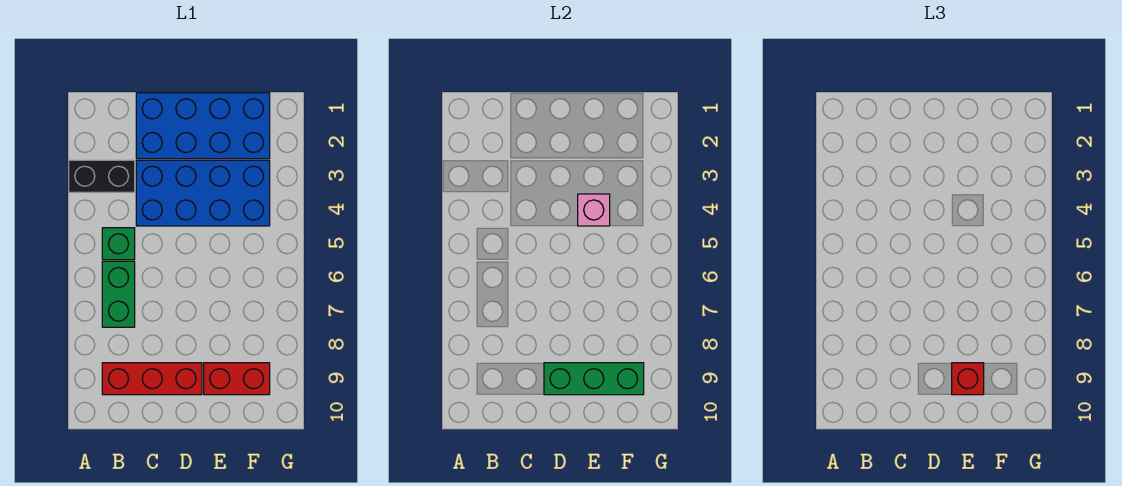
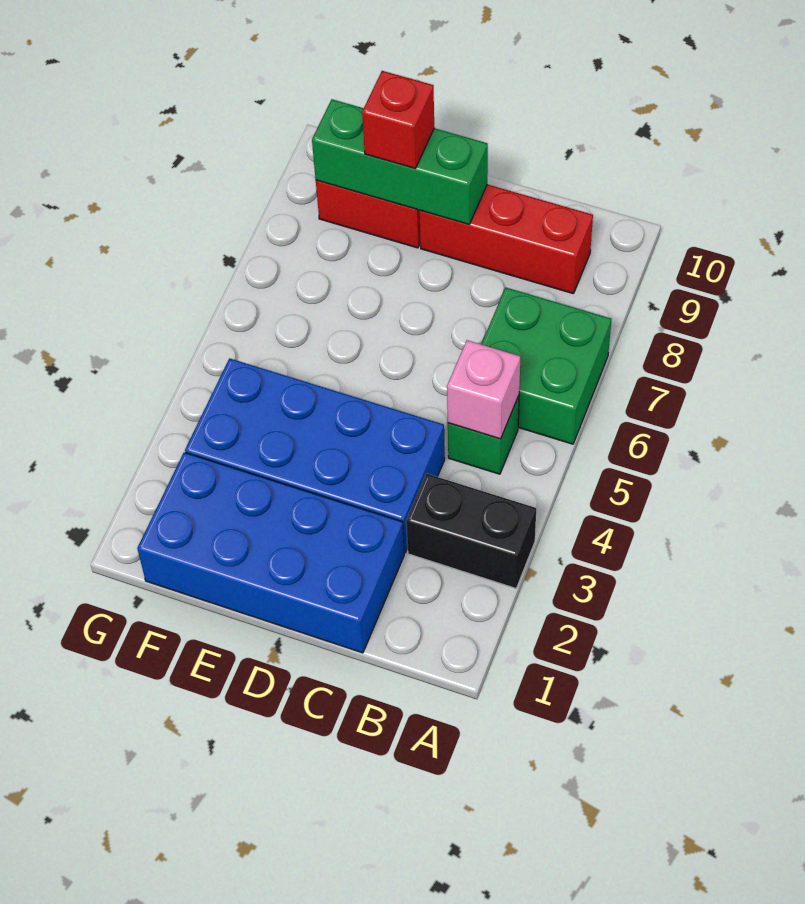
green 1x2 brick [102,261,135,327] -> green 2x2 brick [481,288,611,444]
pink 1x1 brick [578,194,610,226] -> pink 1x1 brick moved to [447,340,520,439]

